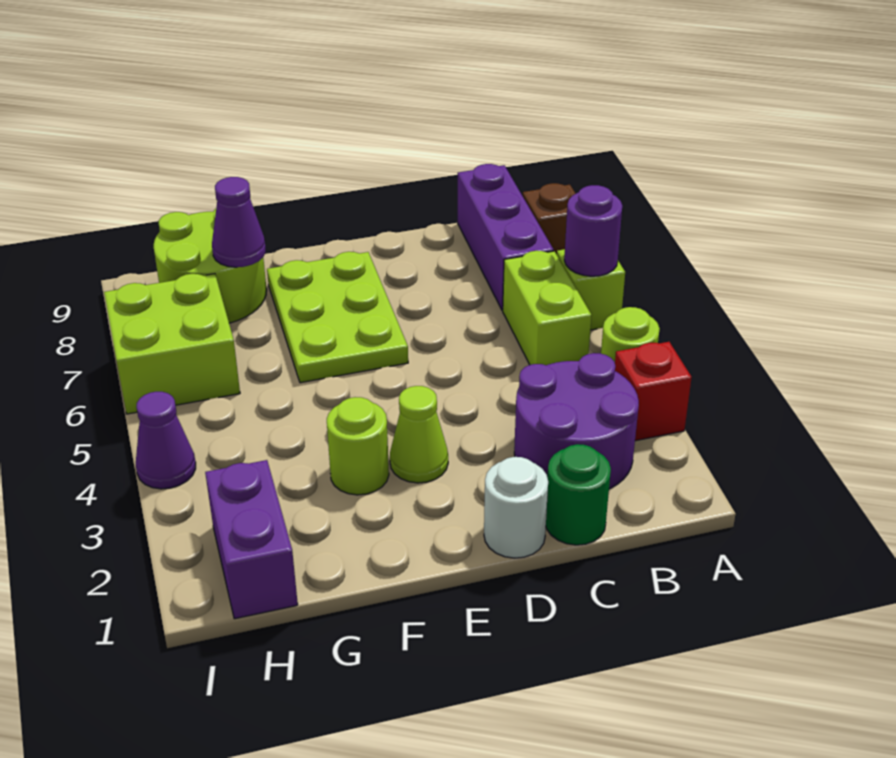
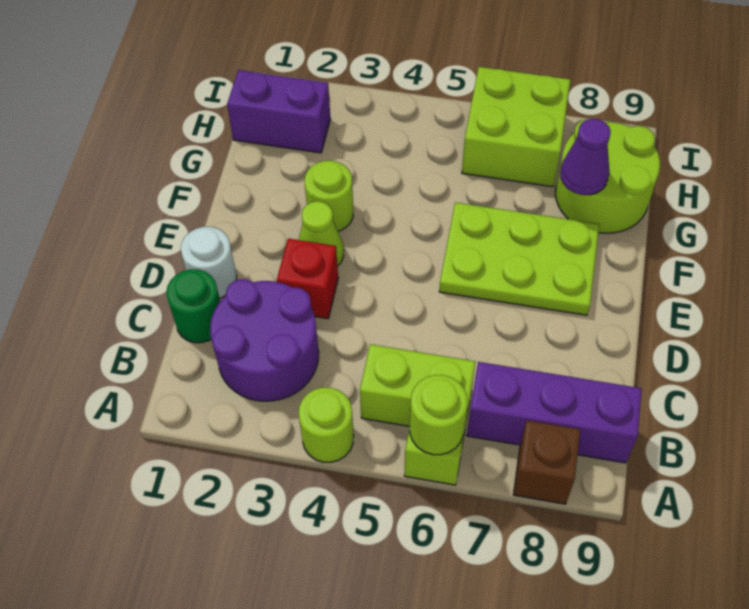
red 1x1 brick [615,342,692,441] -> red 1x1 brick moved to [277,239,338,319]
purple 1x1 round brick [564,185,622,276] -> lime 1x1 round brick [410,375,467,455]
purple 1x1 cone [136,392,196,489] -> none

